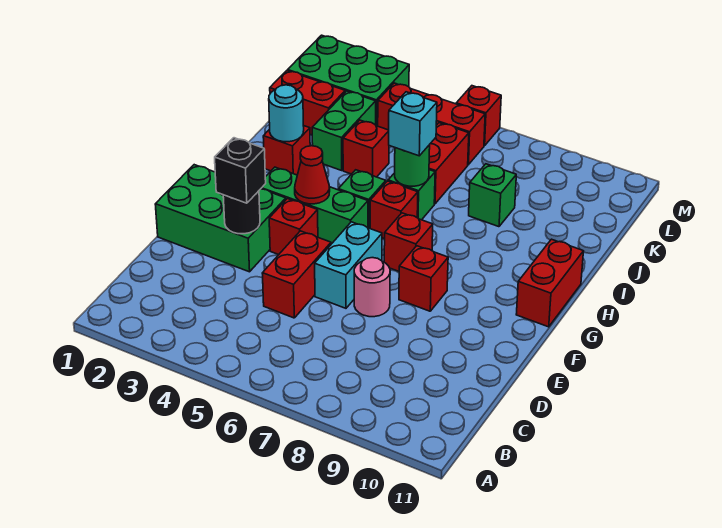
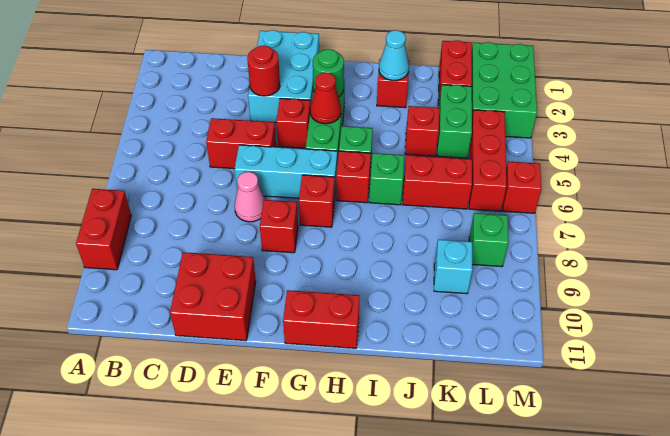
none -> red 1x2 brick [76,189,131,270]
none -> red 2x2 brick [170,252,256,341]
green 2x3 brick [155,165,286,272] -> cyan 2x3 brick [248,30,319,123]
black 1x1 round brick [223,191,260,234] -> red 1x1 round brick [247,46,280,96]
black 1x1 brick [215,138,266,203] -> none
cyan 1x2 brick [315,222,382,308] -> cyan 1x3 brick [234,145,337,198]
pink 1x1 round brick [354,258,390,317] -> pink 1x1 cone [235,172,265,222]
cyan 1x1 round brick [269,85,304,142] -> cyan 1x1 cone [379,30,409,80]
green 1x1 round brick [395,145,430,186] -> green 1x1 round brick moved to [313,49,344,97]
cyan 1x1 brick [389,92,437,156] -> cyan 1x1 brick moved to [434,239,472,294]
green 1x2 brick [312,91,376,170] -> green 1x2 brick turned to [437,85,472,158]
green 1x1 brick [469,164,516,227] -> green 1x1 brick moved to [469,213,509,267]

